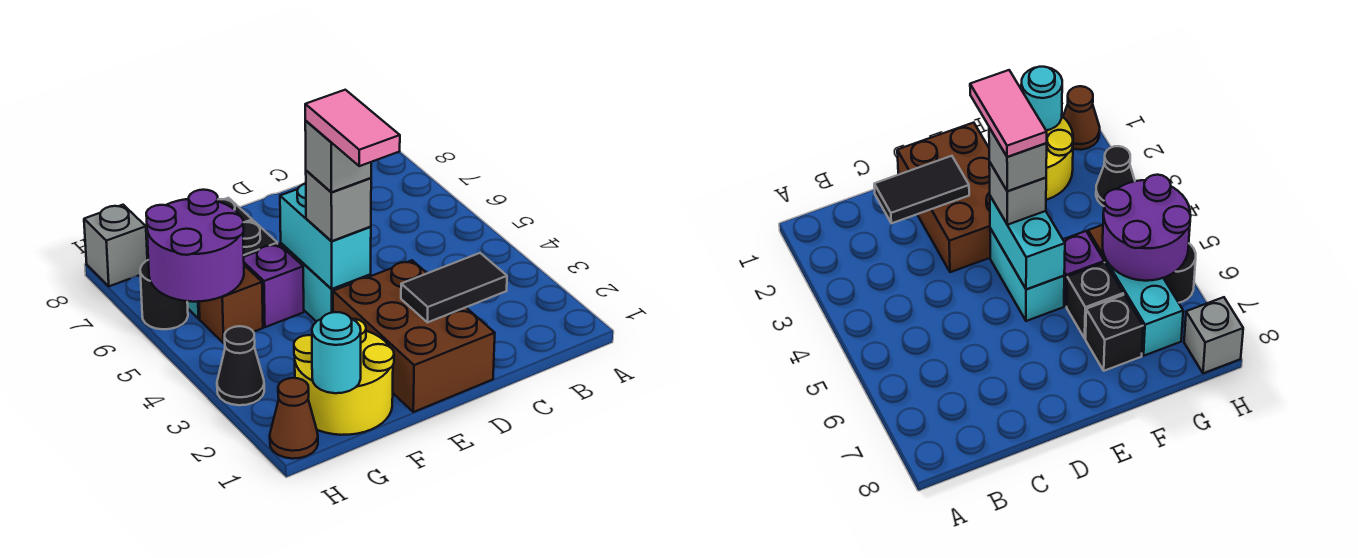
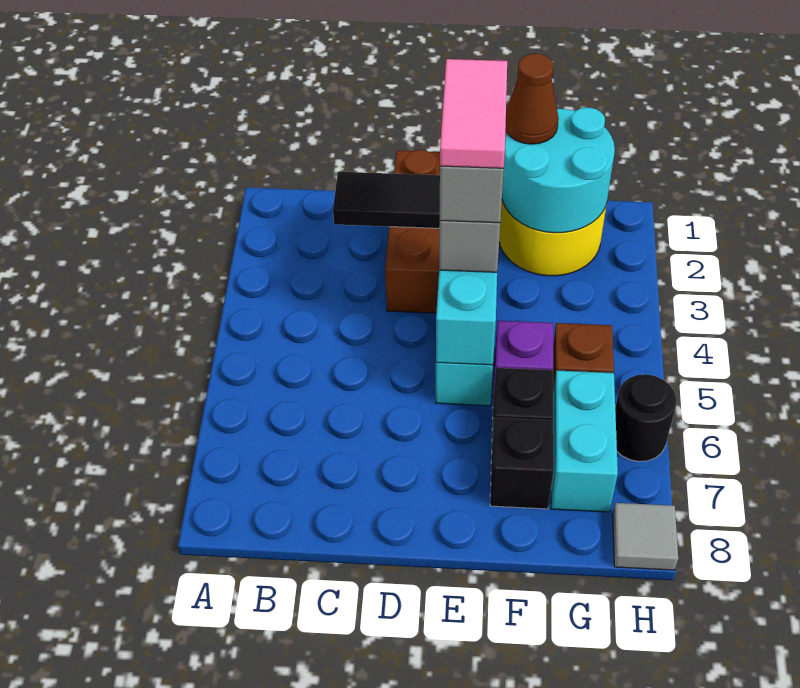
cyan 1x1 round brick [312,312,361,393] -> cyan 2x2 round brick [502,107,615,233]
purple 2x2 round brick [146,190,244,302] -> none
brown 1x1 cone [270,378,318,459] -> brown 1x1 cone moved to [505,54,558,144]
black 1x1 cone [217,326,264,405] -> none
grey 1x1 brick [84,205,147,286] -> grey 1x1 tile [613,503,678,570]

